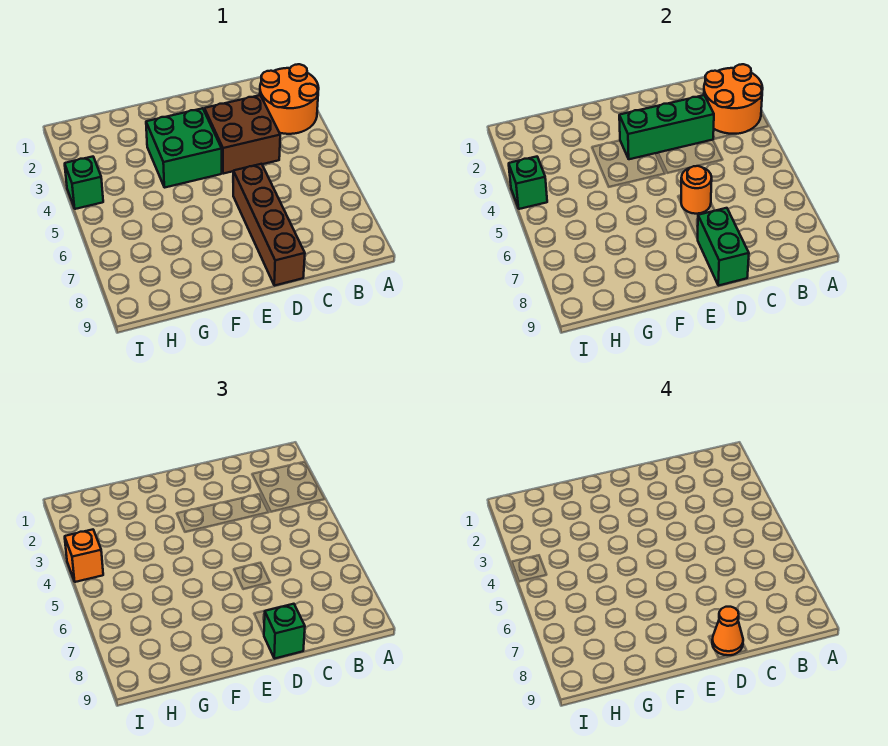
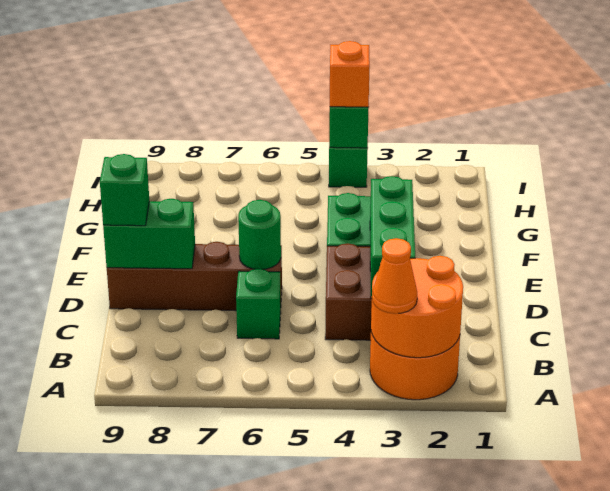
none -> green 1x1 brick [236,269,281,339]
orange 1x1 round brick [681,166,712,214] -> green 1x1 round brick [238,200,281,269]
orange 1x1 cone [712,607,743,655] -> orange 1x1 cone moved to [372,238,417,314]

